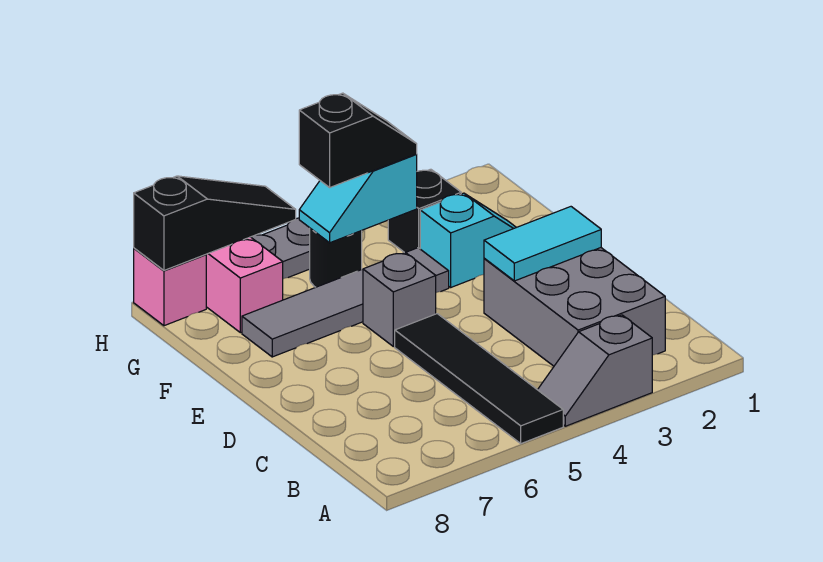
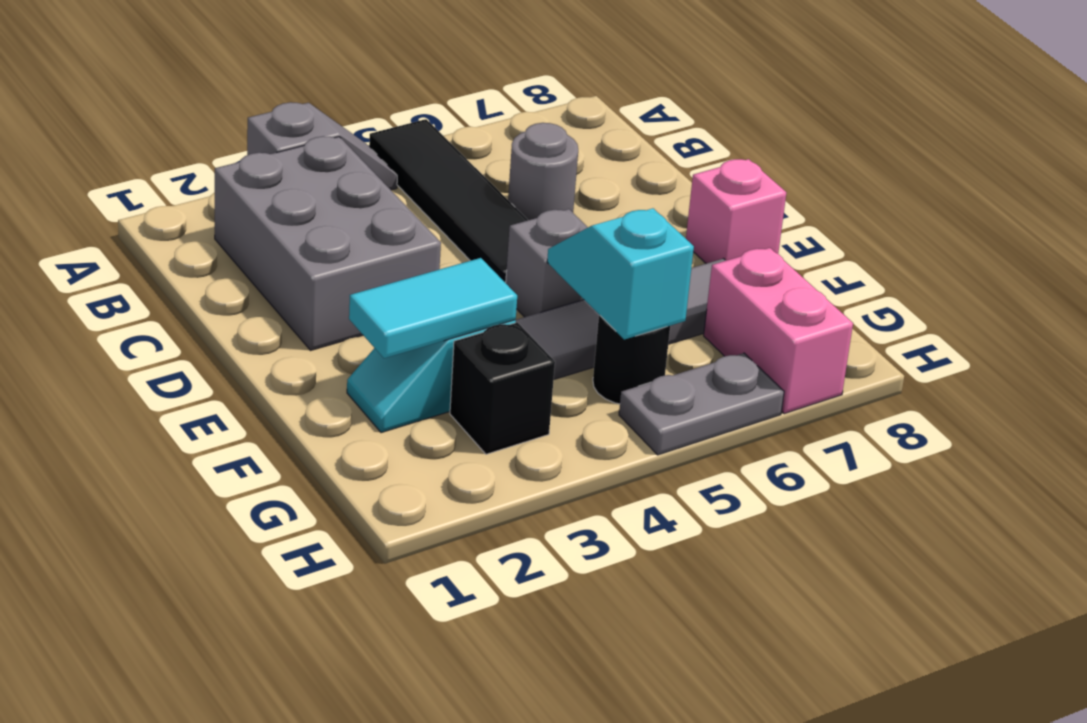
none -> grey 1x1 round brick [508,123,578,220]
cyan 1x2 tile [484,207,601,281] -> cyan 1x2 tile moved to [349,258,517,358]
cyan 1x2 slope [299,154,417,243] -> cyan 1x2 slope turned to [547,208,694,339]
black 1x2 slope [299,93,417,187] -> none
black 1x3 slope [134,176,296,270] -> none
pink 1x1 brick [134,248,206,326] -> pink 1x1 brick moved to [686,159,786,264]

